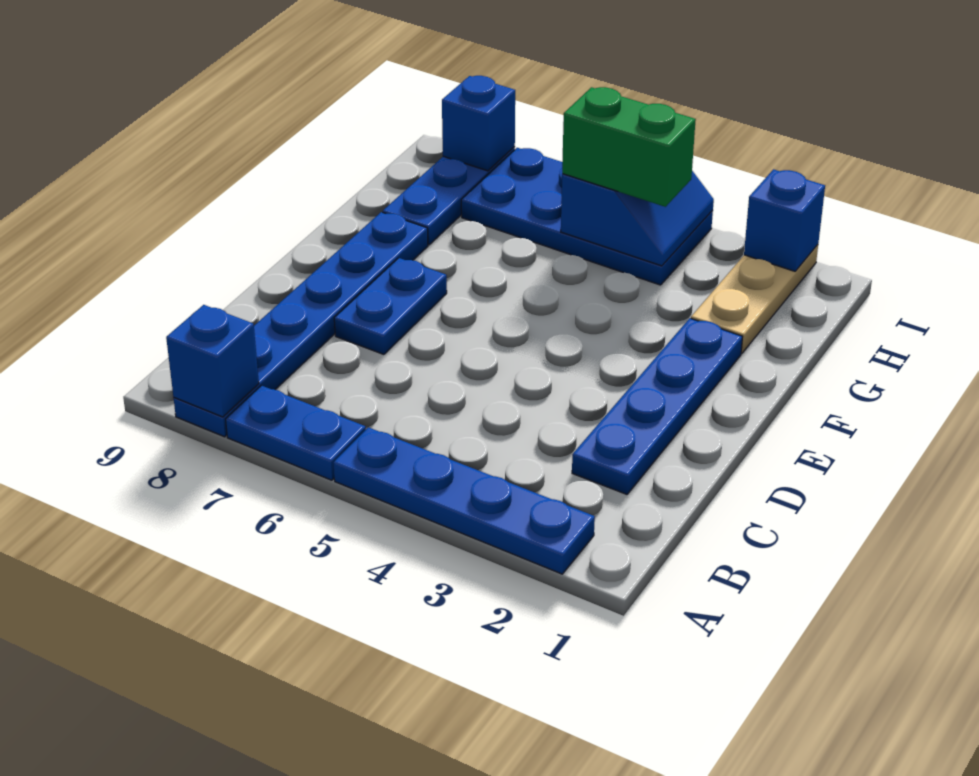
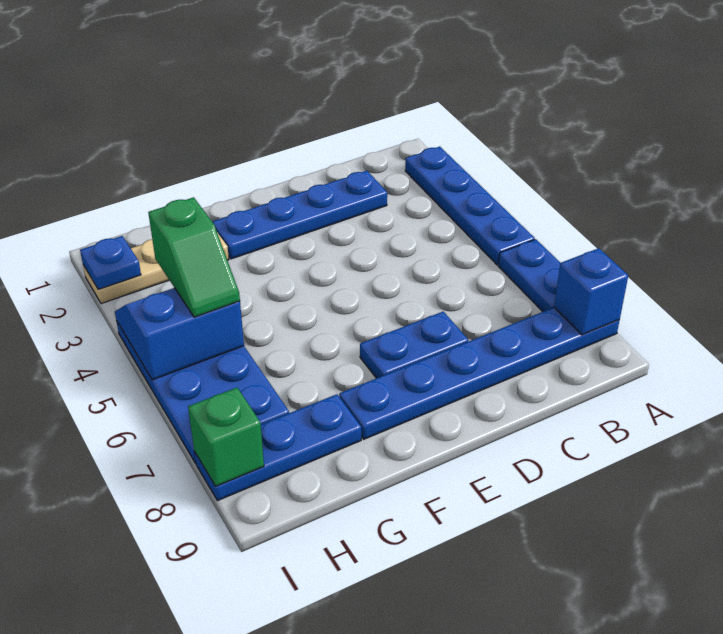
green 1x2 brick [562,87,696,207] -> green 1x2 slope [148,197,240,317]
blue 1x1 brick [744,169,825,271] -> blue 1x1 plate [80,236,141,289]
blue 1x1 brick [442,76,515,171] -> green 1x1 brick [188,388,264,486]

